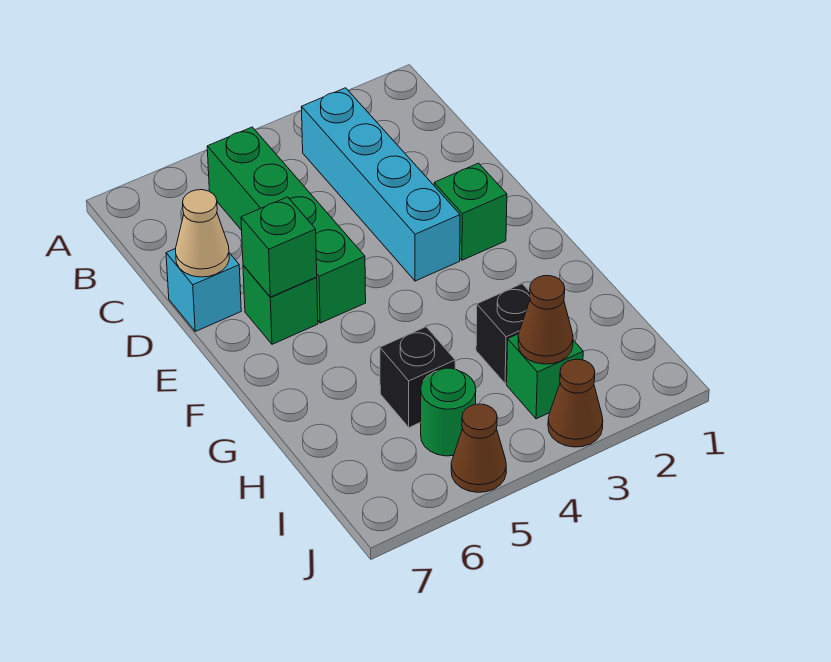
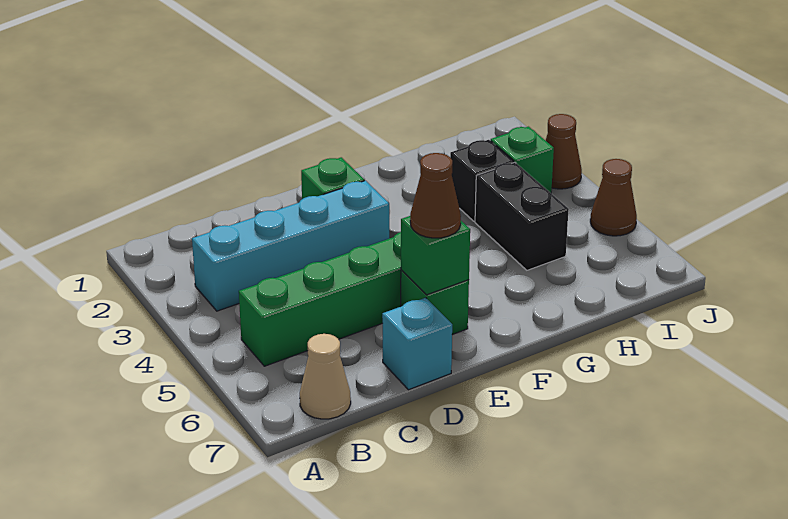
tan 1x1 cone [176,190,229,277] -> tan 1x1 cone moved to [300,334,351,419]
black 1x1 brick [380,327,455,428] -> black 1x2 brick [475,162,569,270]
brown 1x1 cone [518,276,573,364] -> brown 1x1 cone moved to [410,153,461,238]
green 1x1 round brick [421,368,476,456] -> none

